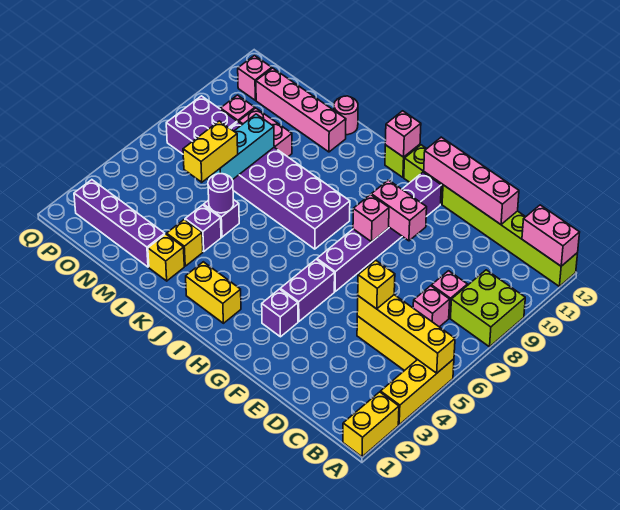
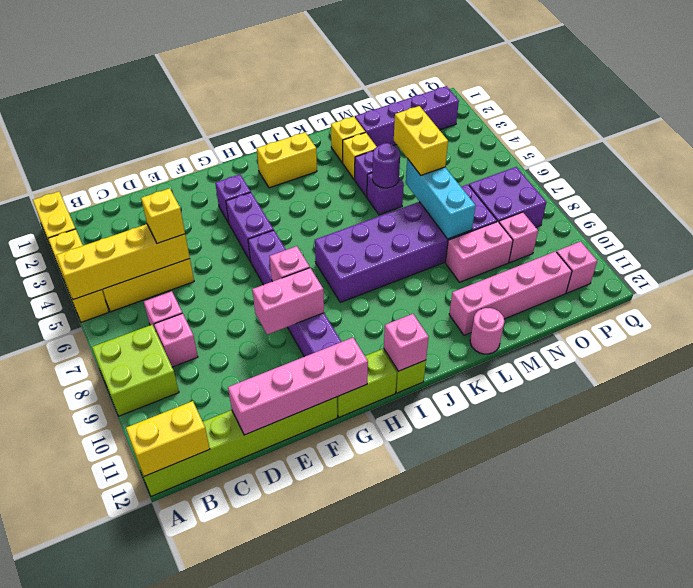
pink 1x2 brick [522,205,580,266] -> yellow 1x2 brick [126,401,210,477]

